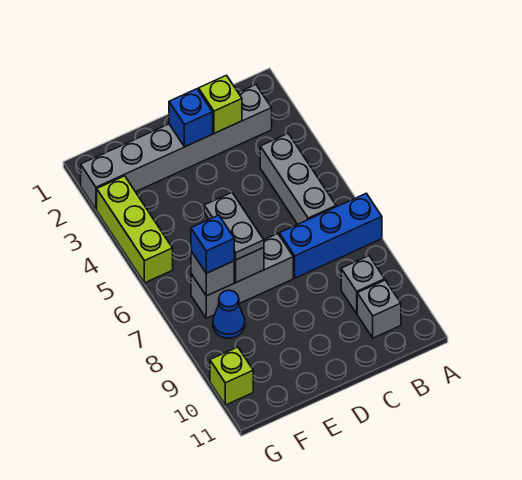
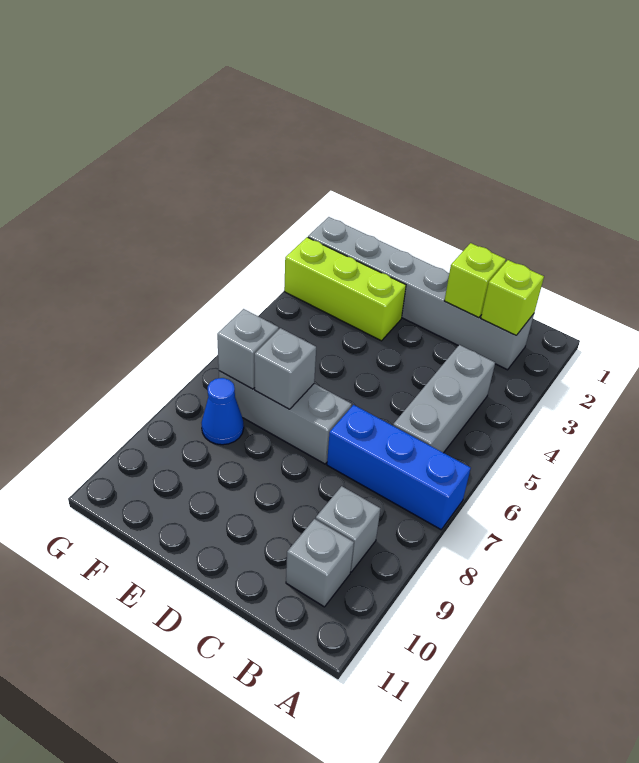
blue 1x1 brick [169,89,213,147] -> none
grey 1x2 plate [204,192,264,260] -> none
blue 1x1 brick [191,215,234,273] -> none
lime 1x3 brick [97,176,173,283] -> lime 1x3 brick turned to [284,237,406,341]
lime 1x1 brick [210,347,253,405] -> lime 1x1 brick moved to [481,260,544,335]

